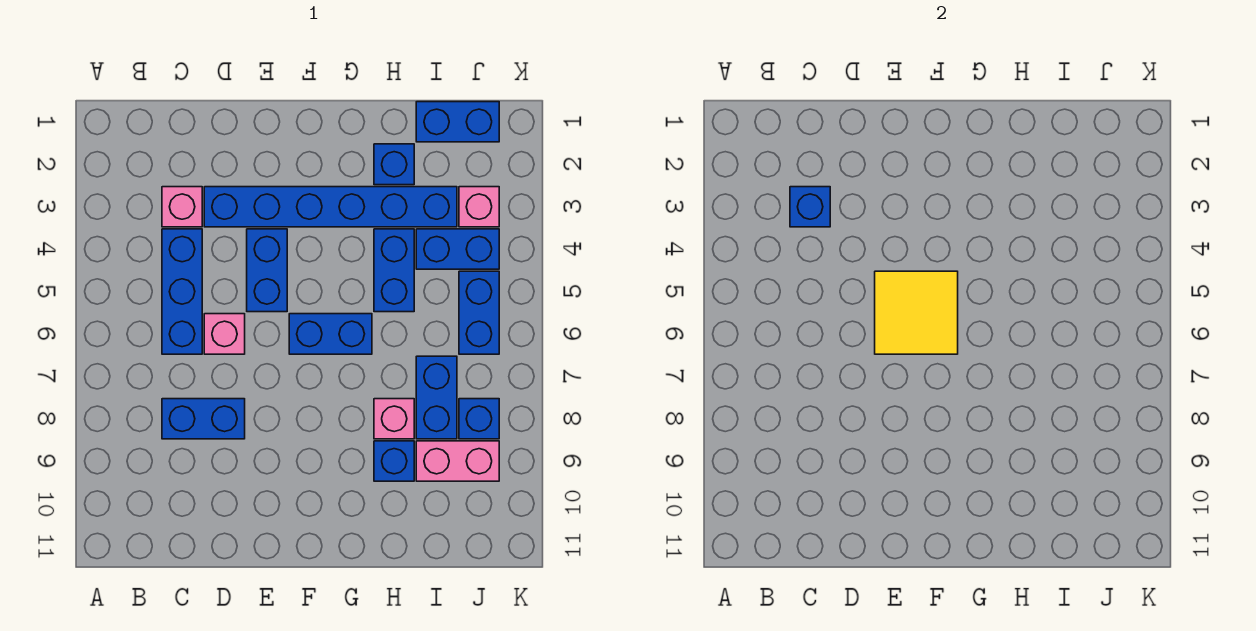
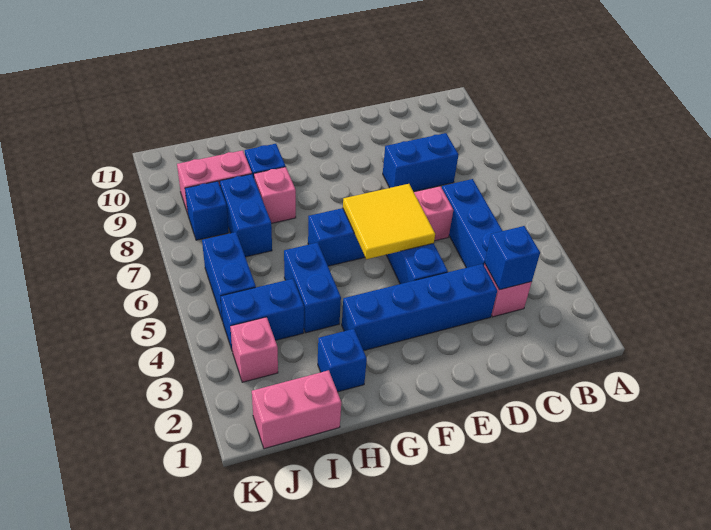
blue 1x6 brick [204,187,457,227] -> blue 1x4 brick [342,264,497,351]
blue 1x2 brick [416,102,499,142] -> pink 1x2 brick [252,370,341,449]

